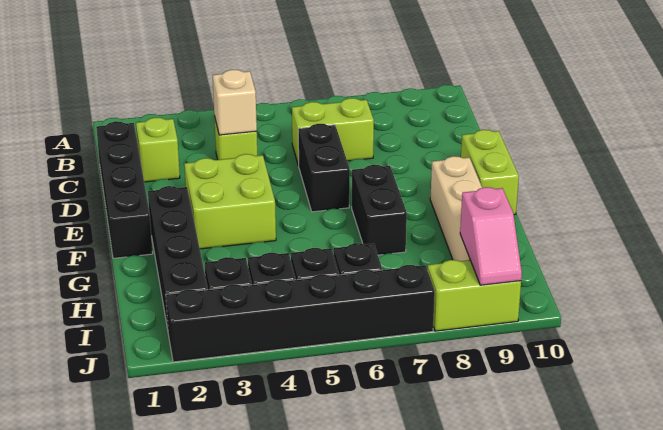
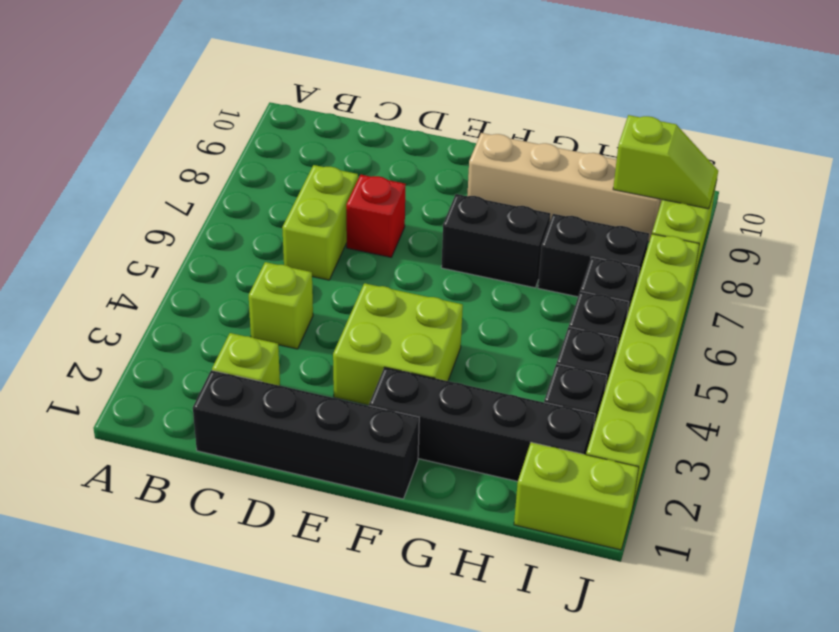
tan 1x1 brick [213,70,257,135] -> none
black 1x2 brick [298,124,350,212] -> black 1x2 brick moved to [538,214,649,297]
none -> red 1x1 brick [346,175,406,257]
lime 1x2 brick [461,130,519,215] -> lime 1x2 brick moved to [514,442,639,550]
pink 1x2 slope [460,187,522,285] -> lime 1x2 slope [613,115,718,209]
black 1x6 brick [166,265,435,362] -> lime 1x6 brick [586,234,699,505]

